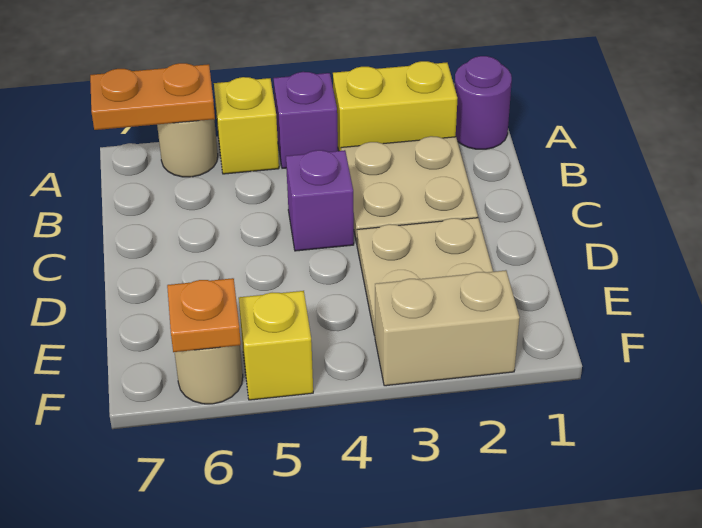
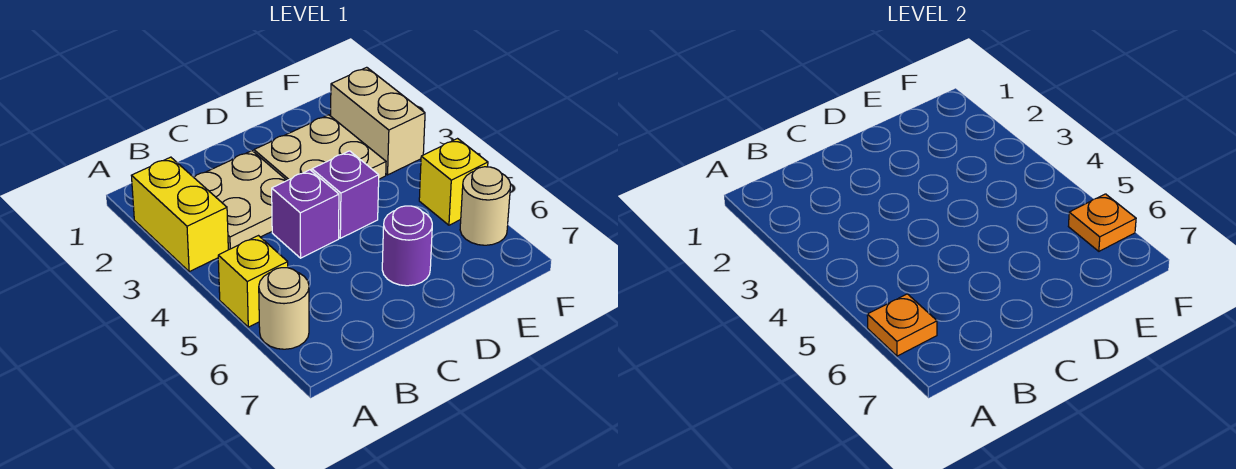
purple 1x1 round brick [455,56,512,149] -> purple 1x1 round brick moved to [382,206,432,286]
purple 1x1 brick [274,72,338,168] -> purple 1x1 brick moved to [312,151,379,238]
orange 1x2 plate [90,63,215,130] -> orange 1x1 plate [867,294,937,356]

